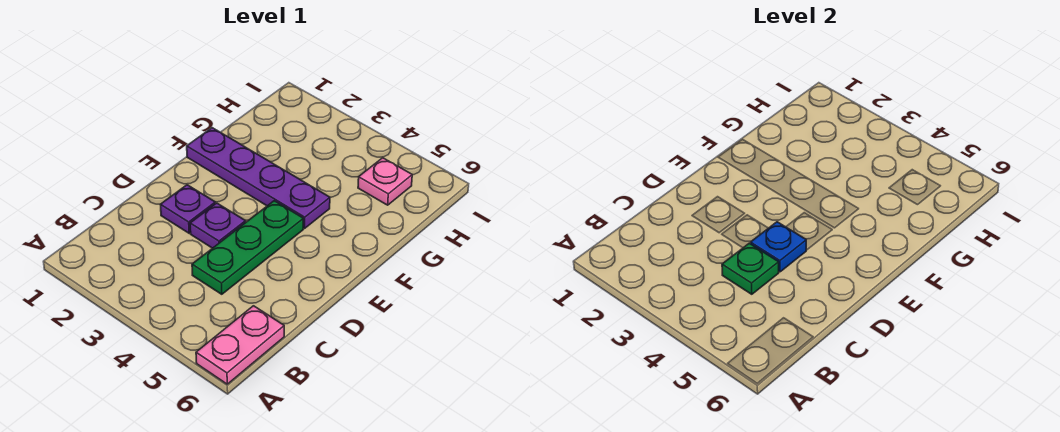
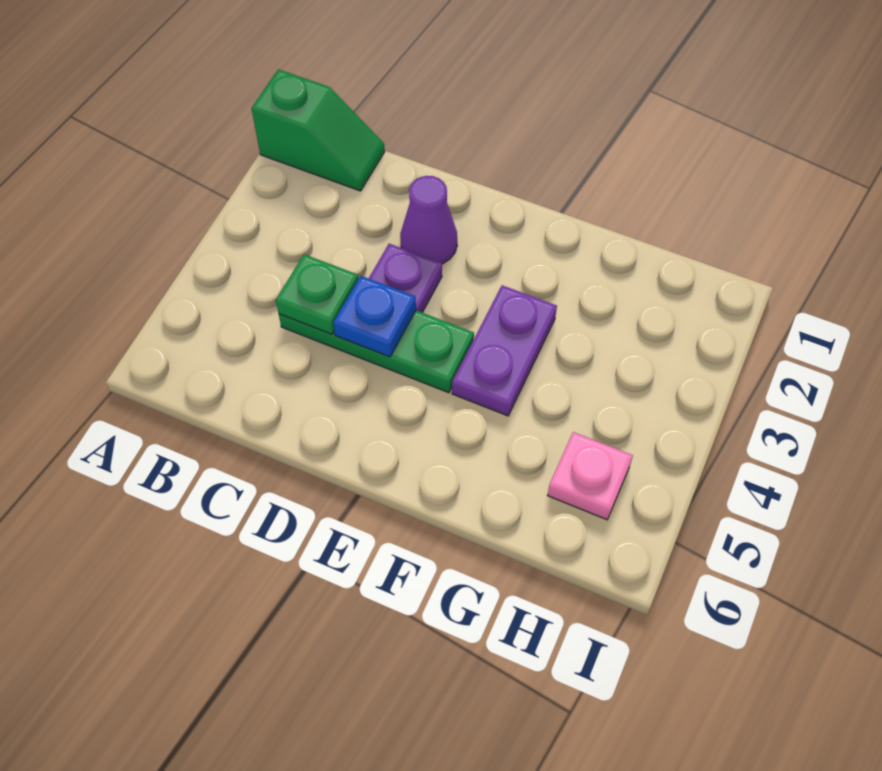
none -> green 1x2 slope [251,69,385,191]
pink 1x2 plate [196,306,284,384] -> none
purple 1x1 plate [160,185,215,233] -> purple 1x1 cone [400,176,457,264]
purple 1x4 plate [187,128,330,229] -> purple 1x2 plate [452,285,557,416]

